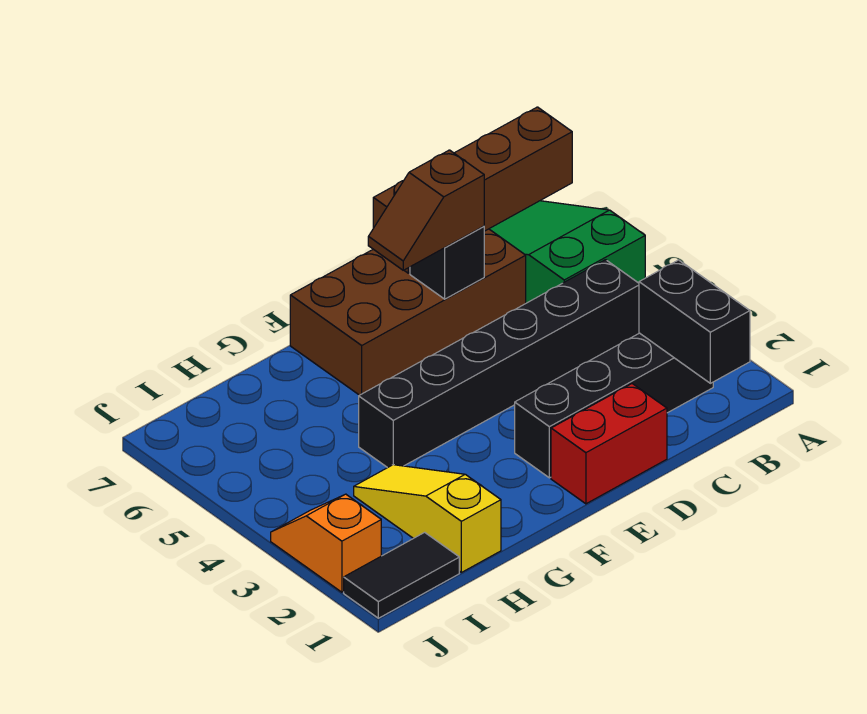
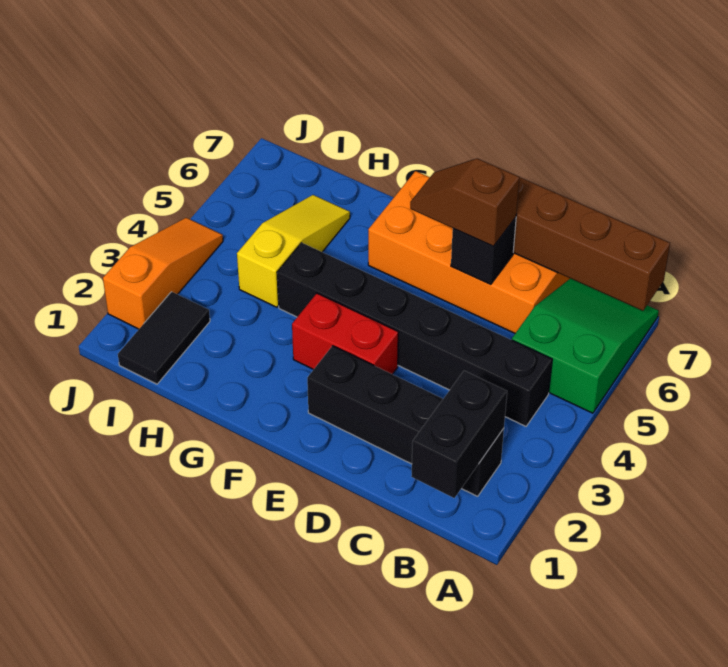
brown 2x4 brick [290,229,526,395] -> orange 2x4 brick [368,171,570,333]
red 1x2 brick [551,384,667,504] -> red 1x2 brick moved to [292,293,398,374]
yellow 1x3 slope [354,465,501,572] -> yellow 1x3 slope moved to [237,195,350,307]
black 1x2 tile [344,532,459,618] -> black 1x2 tile turned to [118,292,210,384]
orange 1x2 slope [271,494,381,592] -> orange 1x3 slope [103,218,223,329]

